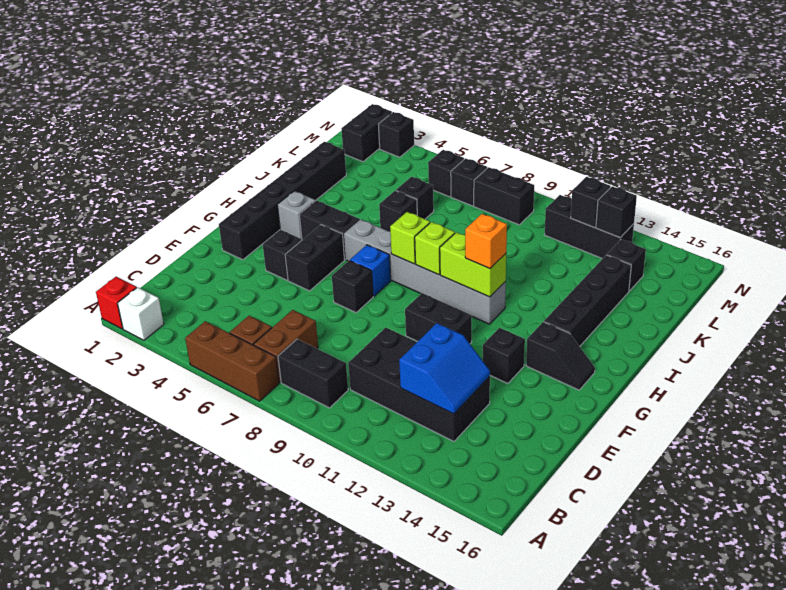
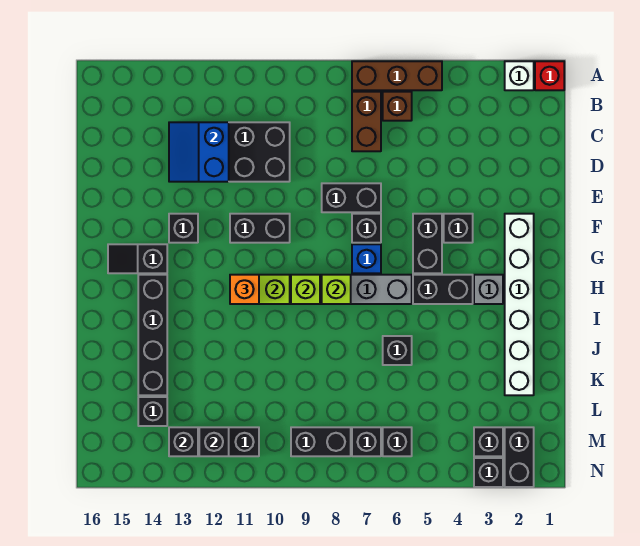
black 1x2 brick [278,339,348,408] -> black 1x2 brick moved to [322,183,381,212]
black 1x6 brick [219,142,346,260] -> white 1x6 brick [505,214,534,395]
black 1x1 brick [396,177,434,219] -> black 1x1 brick moved to [474,427,503,456]

